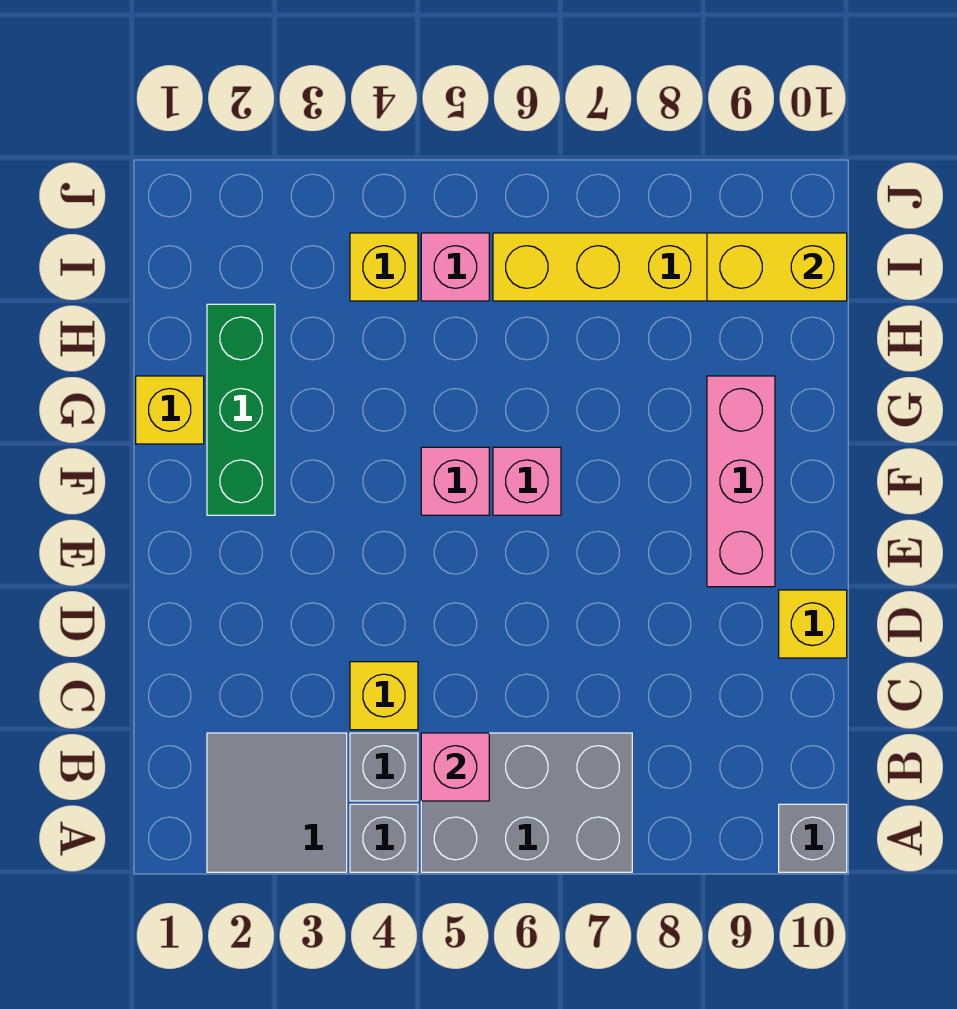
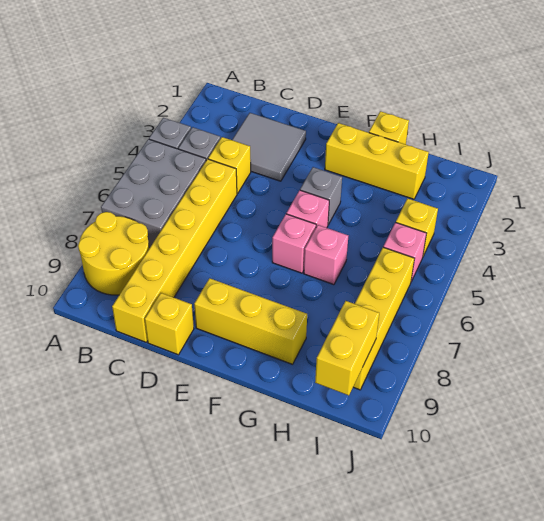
grey 2x2 tile [207,733,347,872] -> grey 2x2 tile moved to [232,113,306,181]
none -> yellow 2x2 round brick [78,212,149,295]
grey 1x1 brick [779,804,847,872] -> grey 1x1 brick moved to [300,167,342,225]
pink 1x1 brick [421,733,489,801] -> pink 1x1 brick moved to [304,225,348,285]
none -> yellow 1x6 brick [112,159,237,342]
pink 1x3 brick [707,376,775,587] -> yellow 1x3 brick [194,278,307,364]
green 1x3 brick [207,304,275,515] -> yellow 1x3 brick [325,123,429,199]

